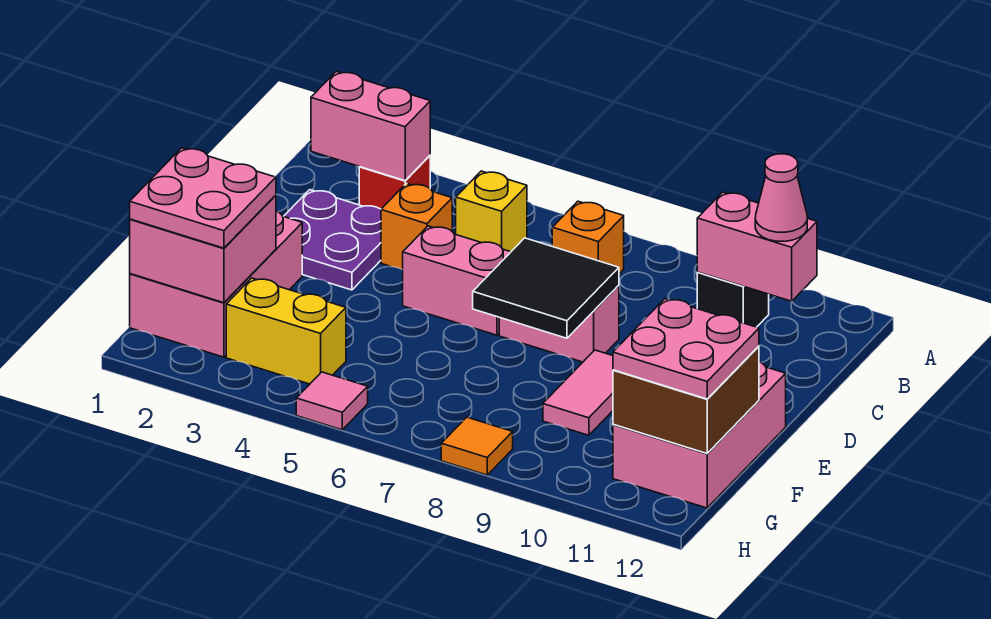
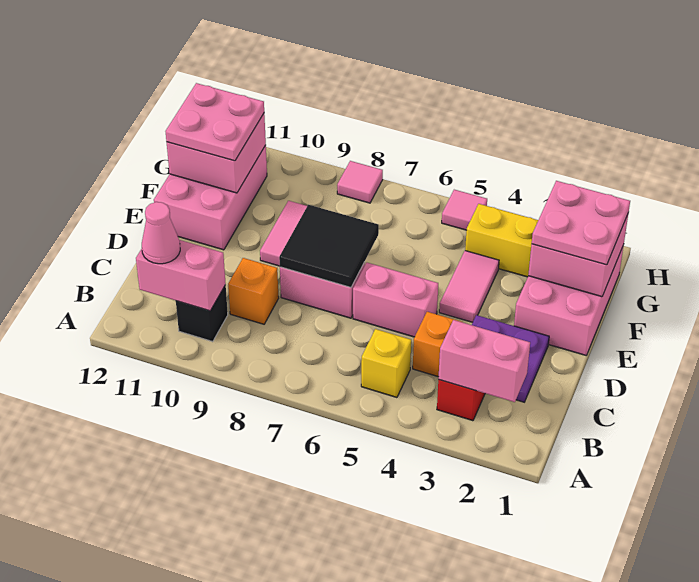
orange 1x1 brick [552,201,624,274] -> orange 1x1 brick moved to [228,258,279,324]
none -> pink 1x2 tile [439,251,499,322]
brown 2x2 brick [613,346,759,453] -> pink 2x2 brick [167,114,266,193]
orange 1x1 tile [441,417,513,475] -> pink 1x1 tile [337,161,383,203]

